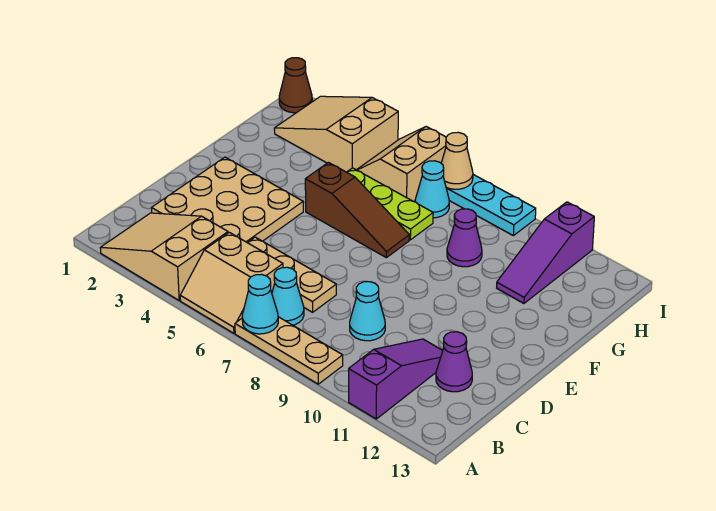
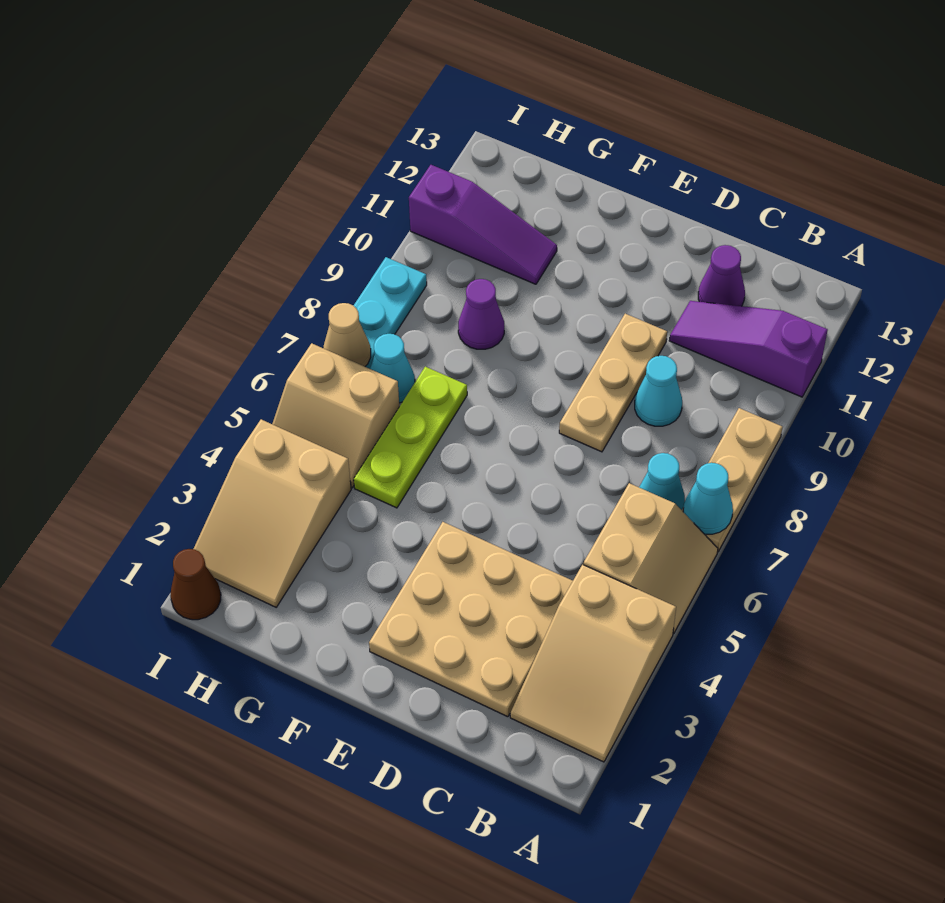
tan 1x3 plate [248,237,336,312] -> tan 1x3 plate moved to [559,314,667,452]
brown 1x3 slope [305,163,409,258] -> none

